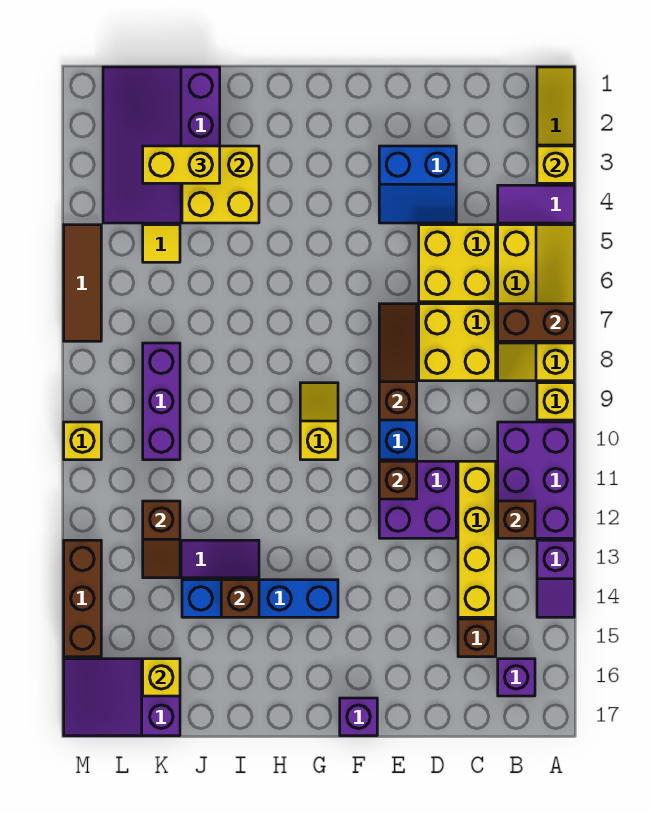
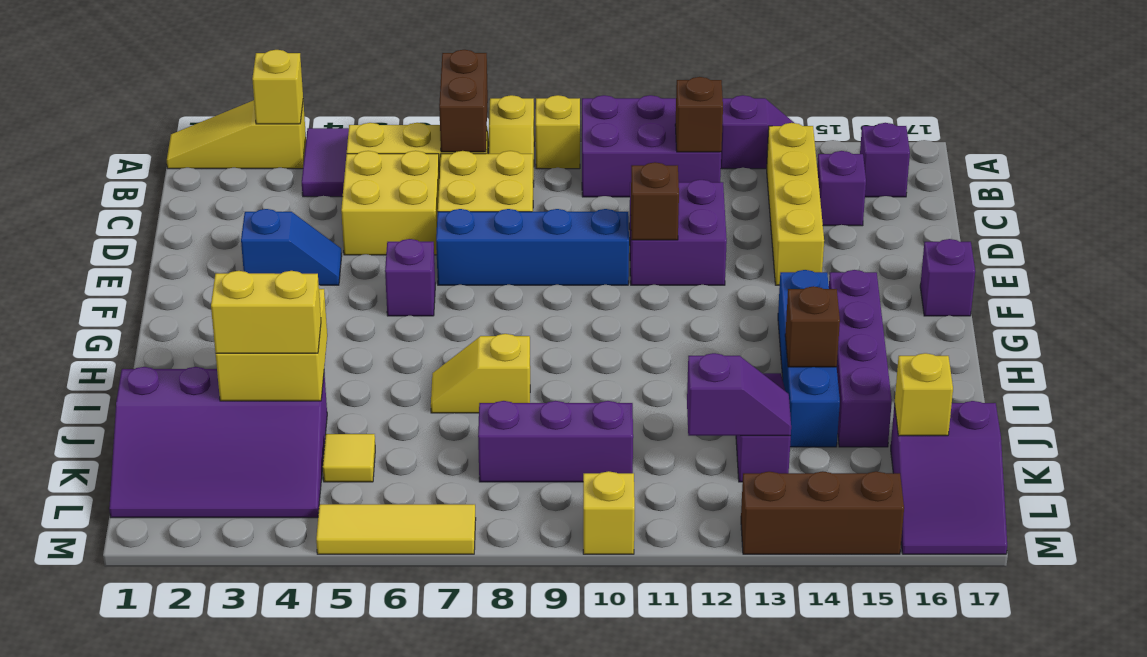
yellow 1x4 brick [458,461,496,617] -> yellow 1x4 brick turned to [767,123,824,285]
brown 1x1 brick [458,619,496,657] -> purple 1x1 brick [817,151,866,226]
blue 2x2 slope [379,146,456,223] -> blue 1x2 slope [241,209,342,285]
brown 1x3 slope [379,304,417,420] -> none
none -> purple 1x1 brick [385,239,435,316]
yellow 1x2 slope [300,383,338,460] -> yellow 1x2 slope moved to [431,334,530,413]
none -> purple 1x4 brick [829,270,892,447]
yellow 1x2 brick [143,146,220,183] -> yellow 1x2 brick turned to [211,271,321,353]
brown 1x2 slope [143,501,180,578] -> purple 1x2 slope [687,353,791,436]
brown 1x3 tile [64,225,101,341] -> yellow 1x3 tile [316,504,476,554]

